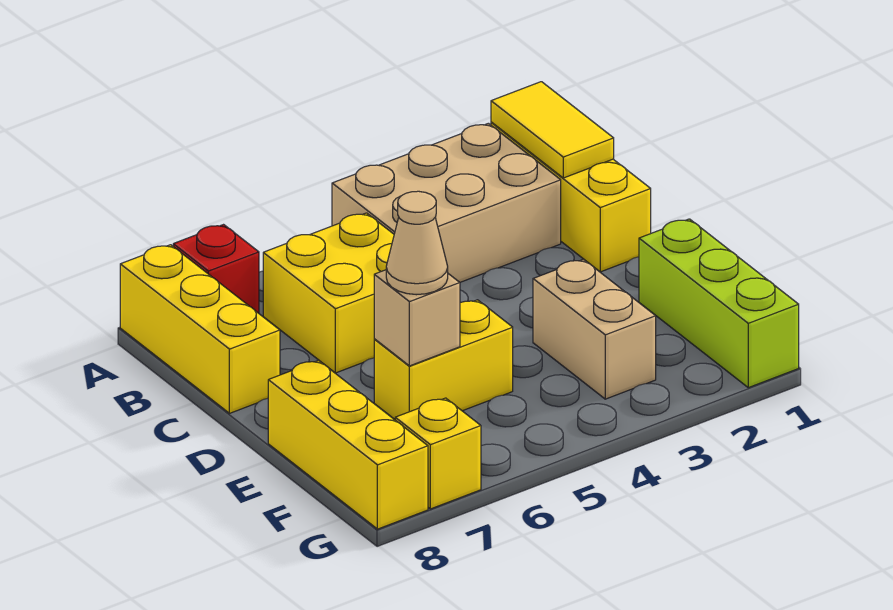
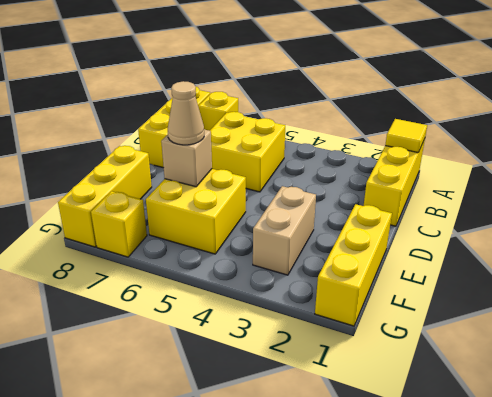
yellow 1x2 tile [491,82,614,178] -> yellow 1x1 tile [385,119,427,153]
tan 2x3 brick [332,123,561,282] -> none
red 1x1 brick [173,225,259,313] -> yellow 1x1 brick [198,92,238,131]
lime 1x3 brick [639,219,799,388] -> yellow 1x3 brick [315,204,392,326]
yellow 1x2 brick [374,300,513,419] -> yellow 2x2 brick [146,169,246,254]

